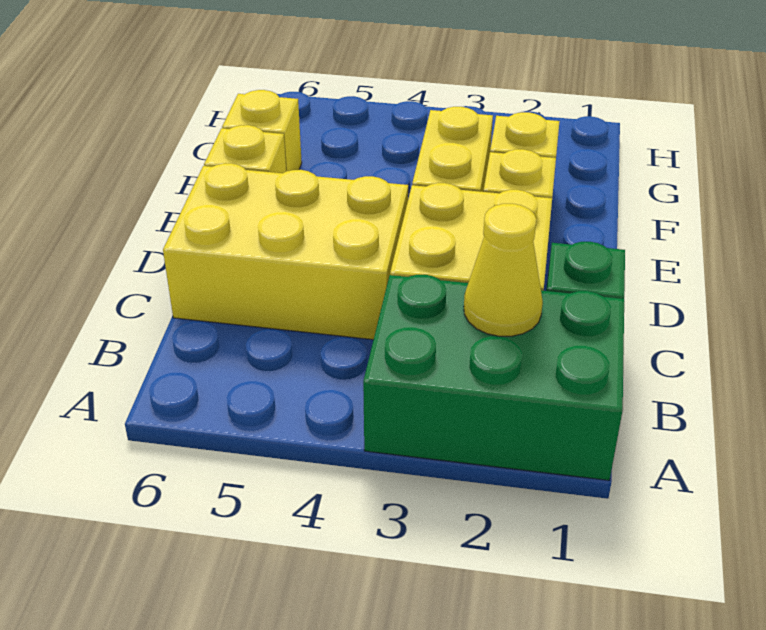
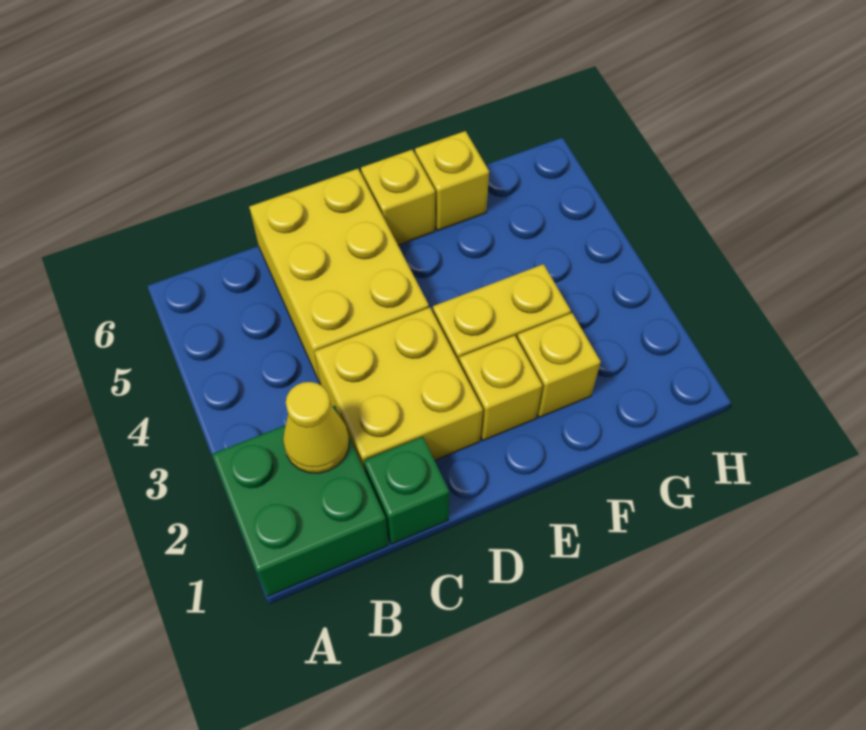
green 2x3 brick [363,275,624,480] -> green 2x2 brick [212,406,388,596]

